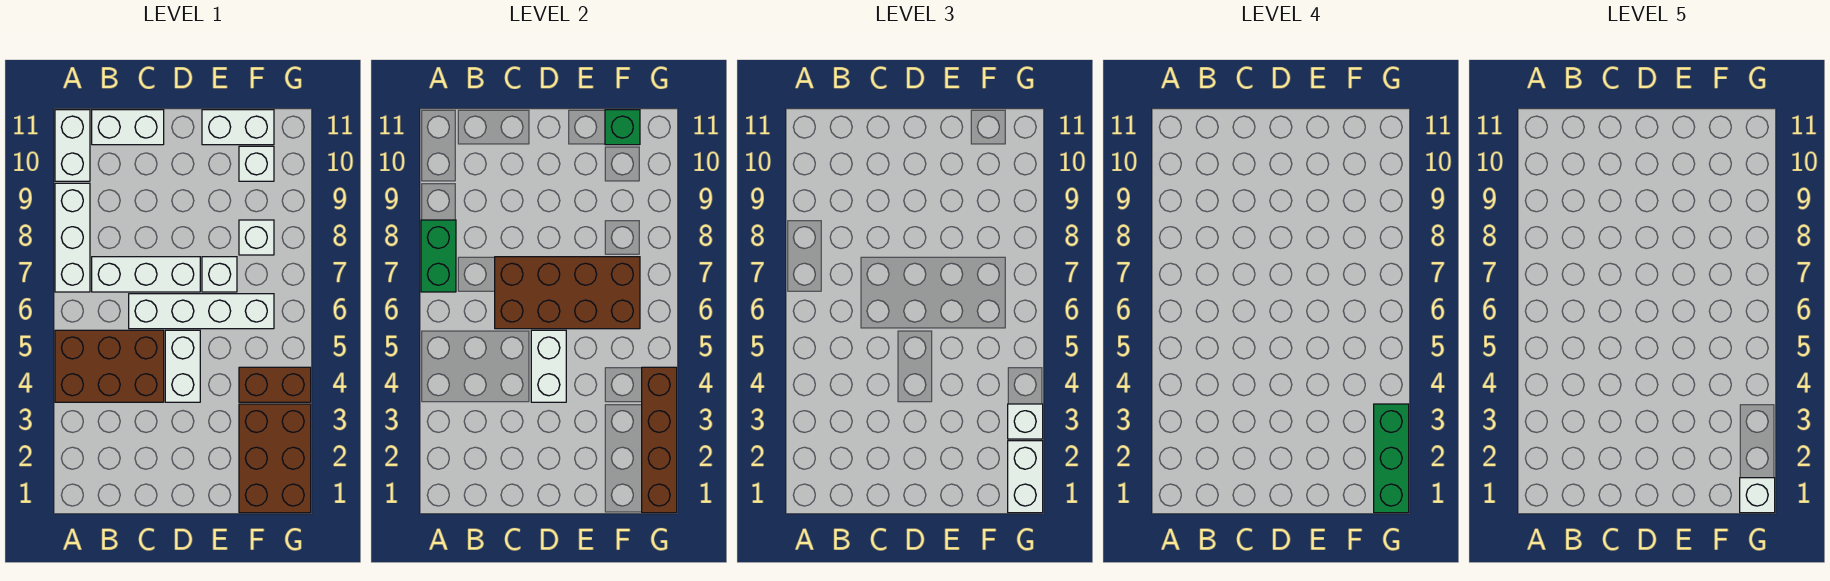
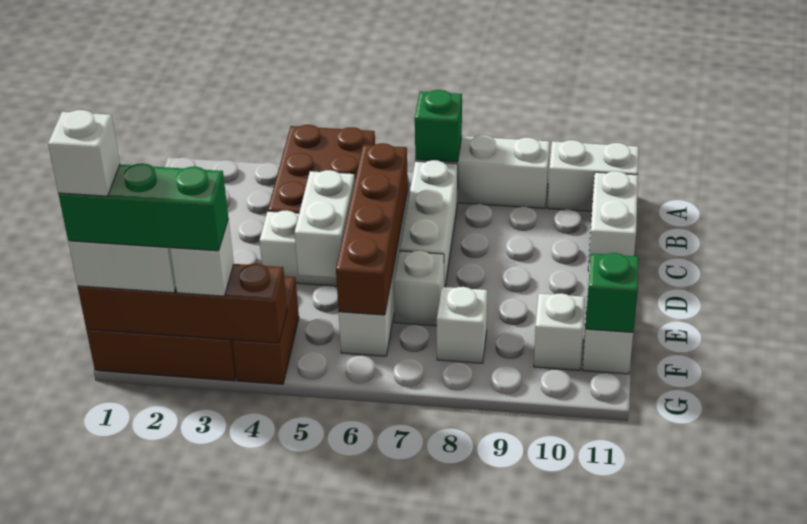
green 1x2 brick [421,220,456,292] -> green 1x1 brick [415,90,462,162]
brown 2x4 brick [495,257,640,329] -> brown 1x4 brick [336,143,408,315]
white 1x2 brick [531,330,566,402] -> white 1x2 brick turned to [295,170,355,278]

